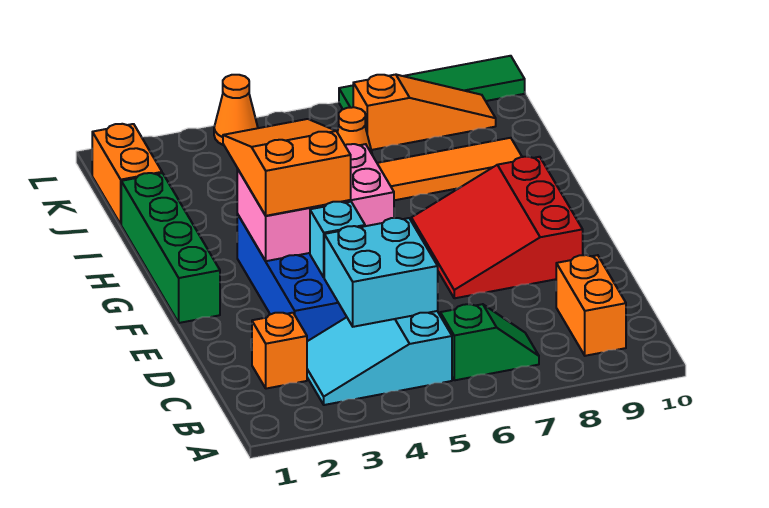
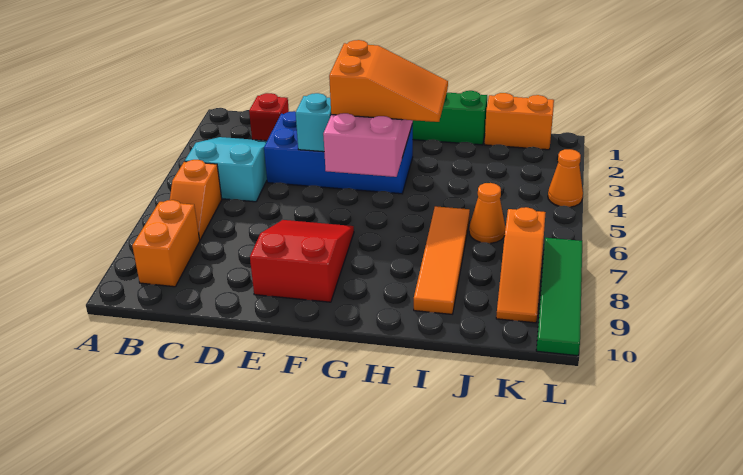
green 1x2 slope [440,304,539,380] -> orange 1x2 slope [170,160,222,240]
orange 1x2 brick [556,255,626,356] -> orange 1x2 brick turned to [132,200,200,287]
orange 1x1 brick [252,313,307,389] -> red 1x1 brick [249,93,289,141]
cyan 2x2 brick [324,218,438,327] -> none
red 3x3 slope [411,157,583,298] -> red 2x3 slope [250,220,354,302]

